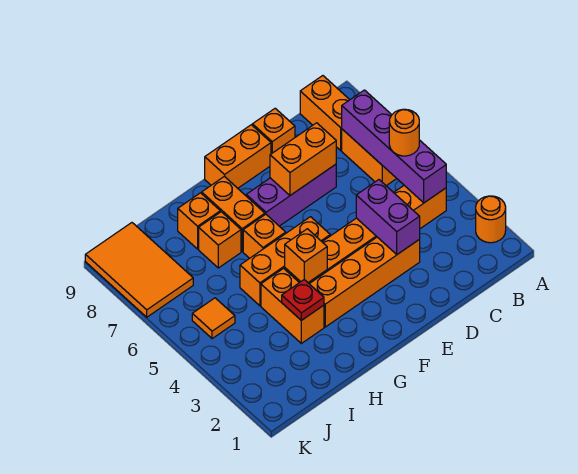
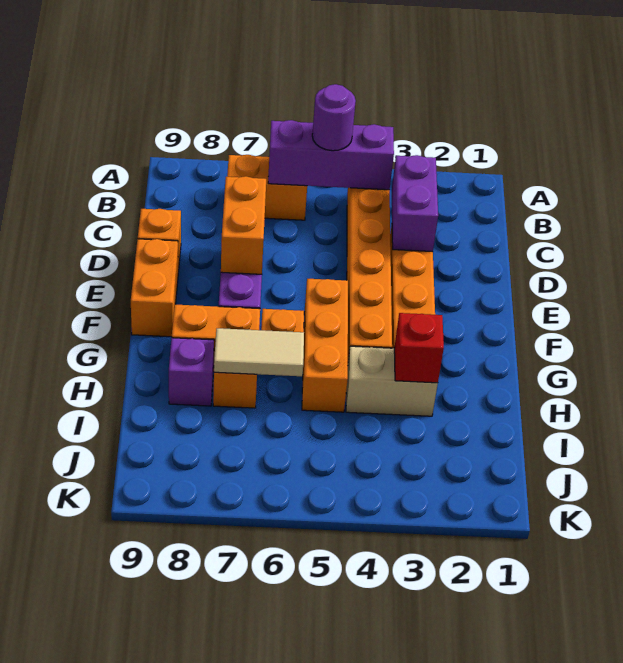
orange 1x1 round brick [476,196,506,243] -> none
purple 1x4 brick [342,90,446,203] -> purple 1x3 brick [268,120,394,190]
orange 1x1 round brick [389,109,419,156] -> purple 1x1 round brick [312,84,356,151]
orange 1x2 brick [300,76,350,150] -> none
purple 1x2 brick [356,180,420,254] -> purple 1x2 brick turned to [392,155,438,252]
orange 1x1 brick [285,229,327,283] -> none
orange 1x2 brick [261,269,324,343] -> tan 1x2 brick [346,346,438,416]
red 1x1 plate [282,280,324,320] -> red 1x1 brick [394,313,444,383]
none -> tan 1x2 tile [214,328,304,376]
orange 1x1 brick [178,193,220,249] -> purple 1x1 brick [169,338,214,406]
orange 1x1 tile [192,298,235,339] -> none
orange 2x3 tile [85,223,193,317] -> none

